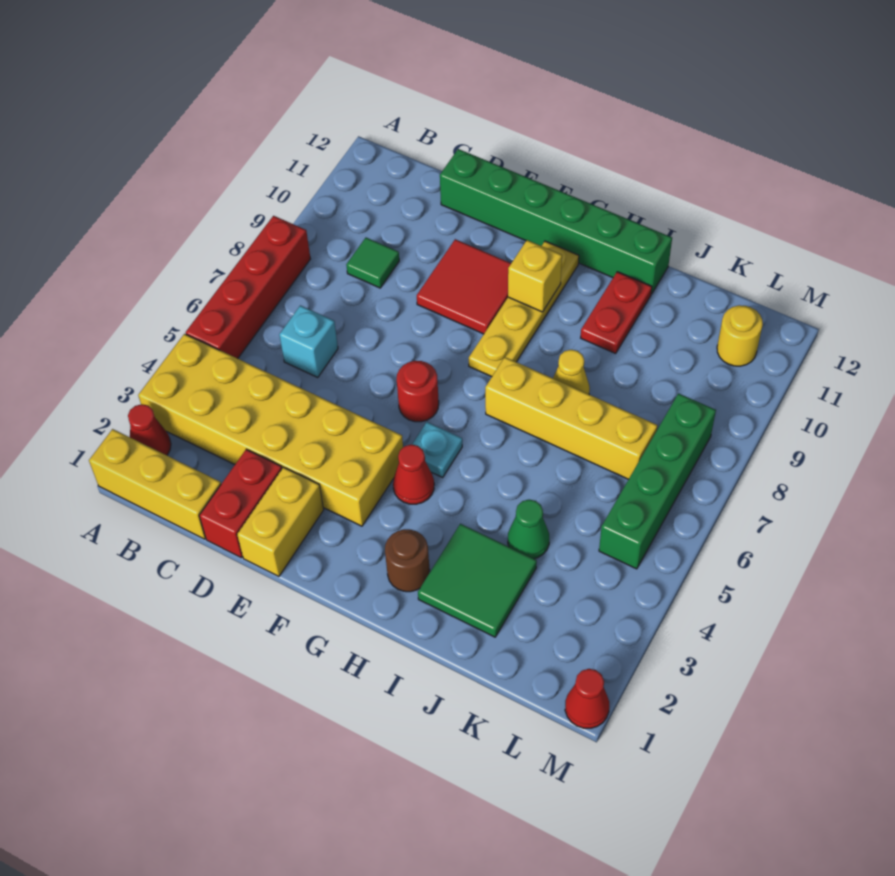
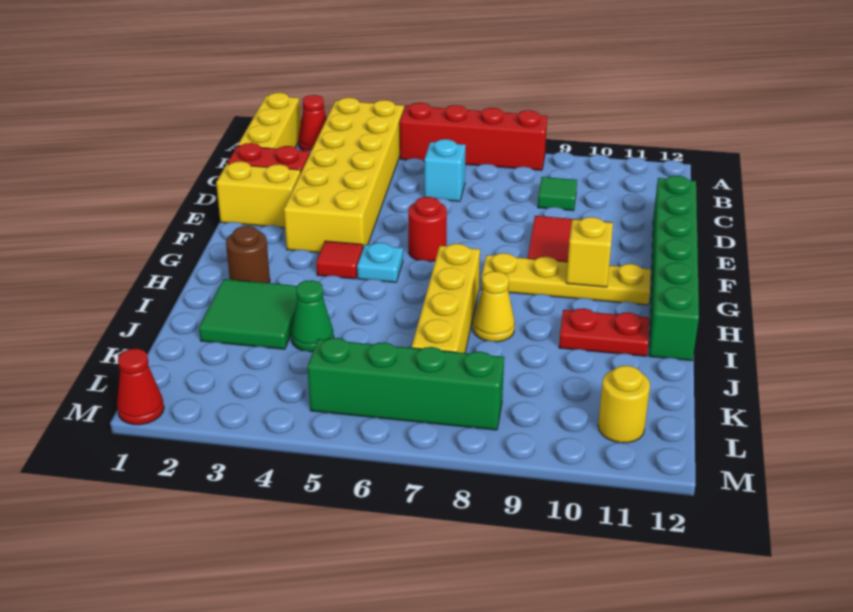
red 1x1 cone [393,444,434,504] -> red 1x1 tile [316,241,363,279]

